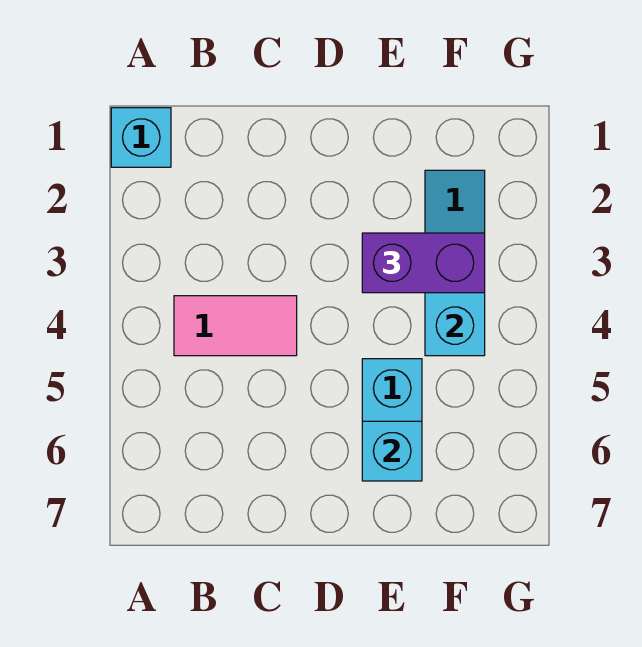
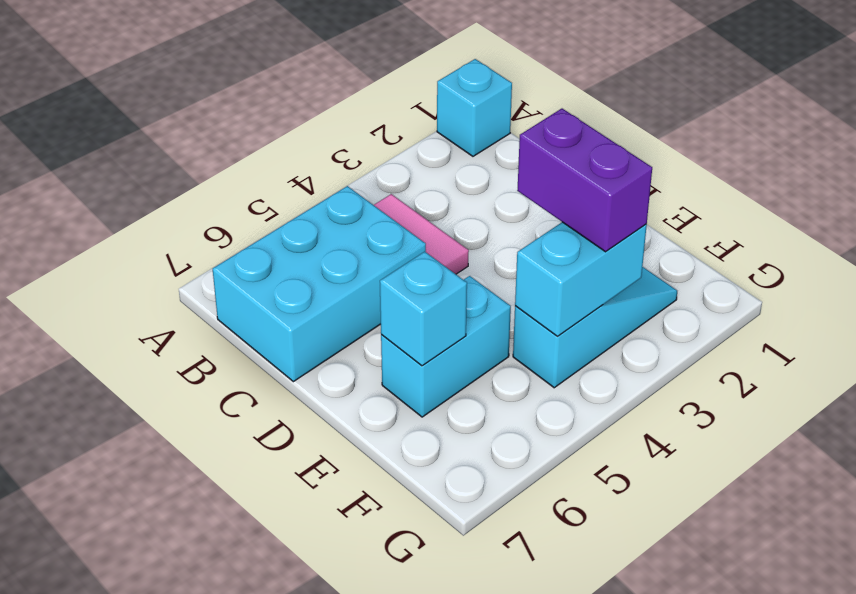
none -> cyan 2x3 brick [213,186,426,382]

